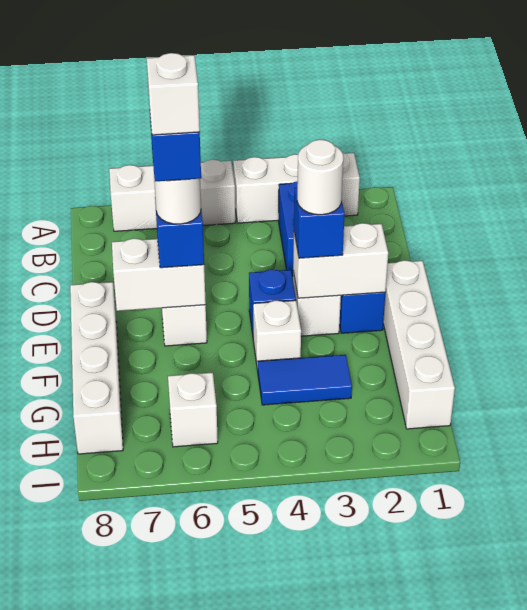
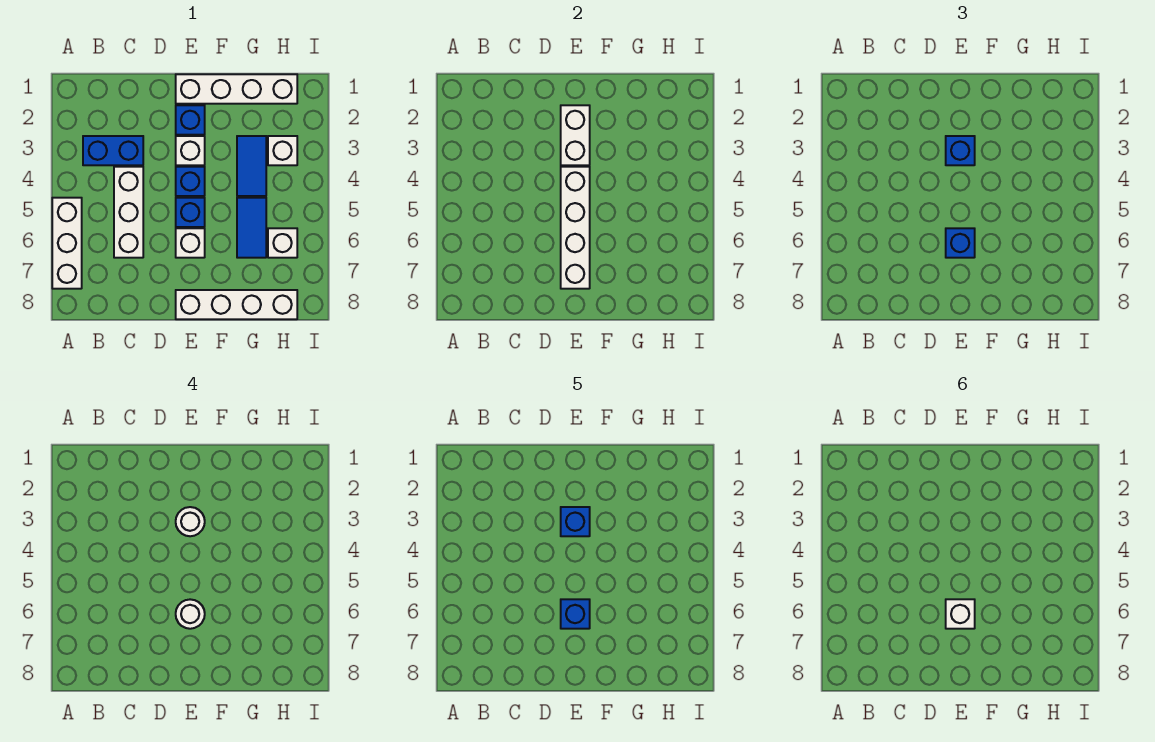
white 1x3 brick [233,153,360,223] -> white 1x3 brick moved to [114,167,143,258]
none -> blue 1x1 brick [561,507,590,536]
none -> blue 1x1 brick [176,198,205,227]
white 1x2 brick [112,238,206,311] -> white 1x4 brick [561,167,590,289]
white 1x1 brick [253,300,301,371] -> white 1x1 brick moved to [268,136,297,165]
none -> blue 1x2 tile [237,198,266,258]

